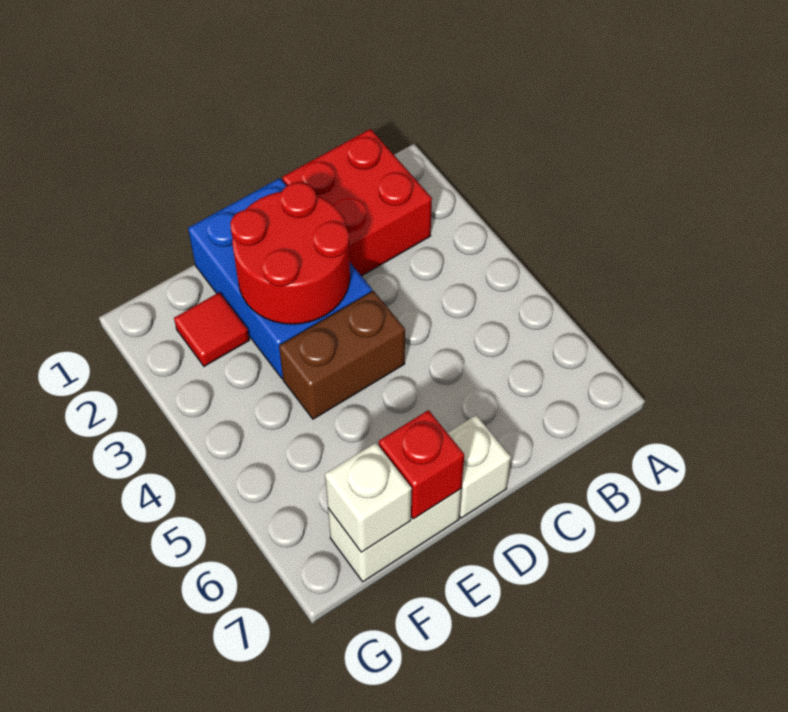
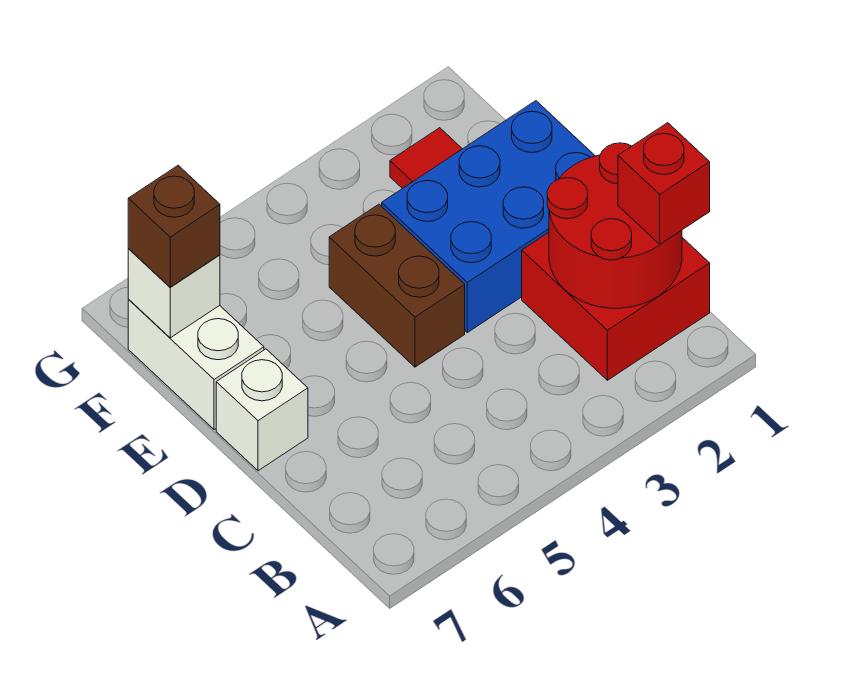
red 2x2 round brick [230,182,350,324] -> red 2x2 round brick moved to [547,143,682,308]
red 1x1 brick [379,410,464,519] -> red 1x1 brick moved to [618,123,710,244]
none -> brown 1x1 brick [128,166,220,287]

